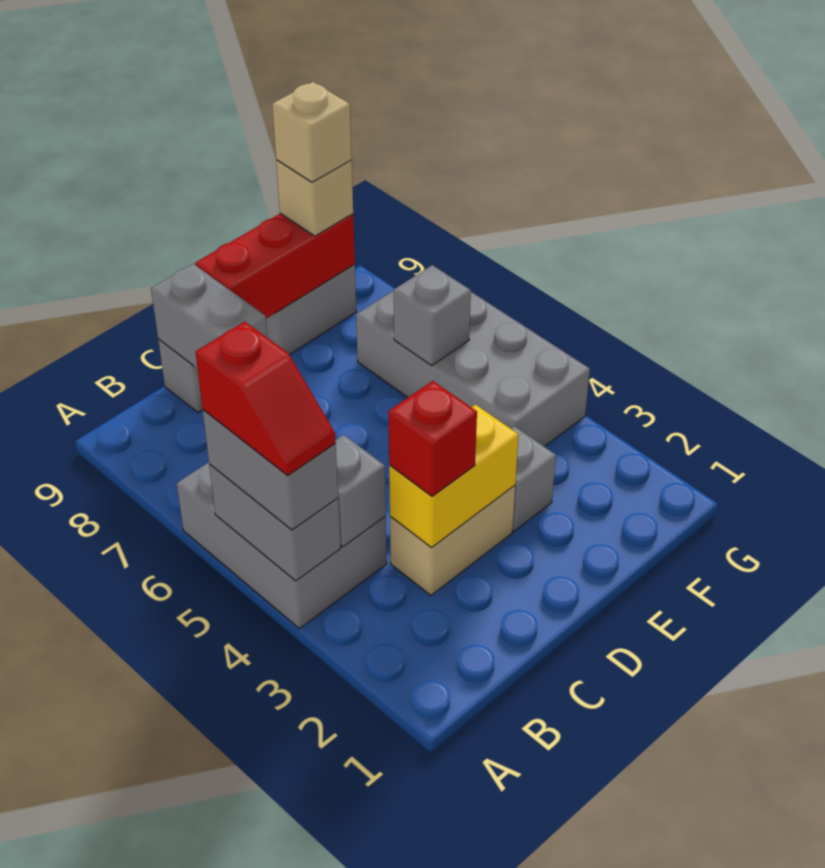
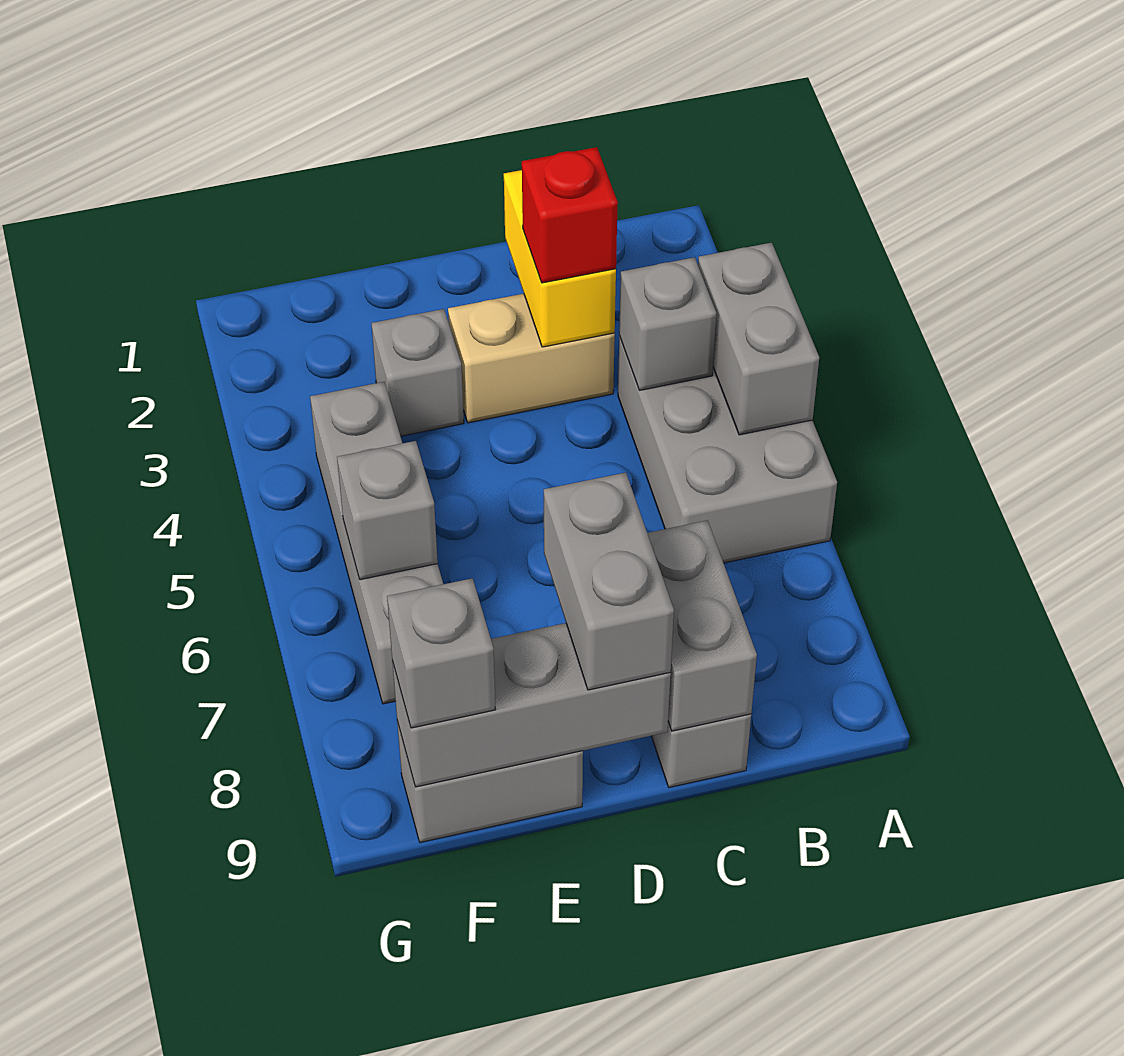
grey 1x2 brick [203,410,338,530] -> grey 1x2 brick moved to [544,473,674,690]
red 1x2 slope [195,321,336,475] -> none
yellow 1x2 brick [389,405,518,547] -> yellow 1x2 brick turned to [504,170,616,347]
red 1x3 brick [195,213,355,318] -> grey 1x3 brick [392,623,671,787]
grey 2x4 brick [356,291,590,447] -> grey 1x4 brick [310,382,443,704]
tan 1x1 brick [276,160,353,236] -> grey 1x1 brick [387,578,496,728]
tan 1x1 brick [272,82,352,182] -> none

